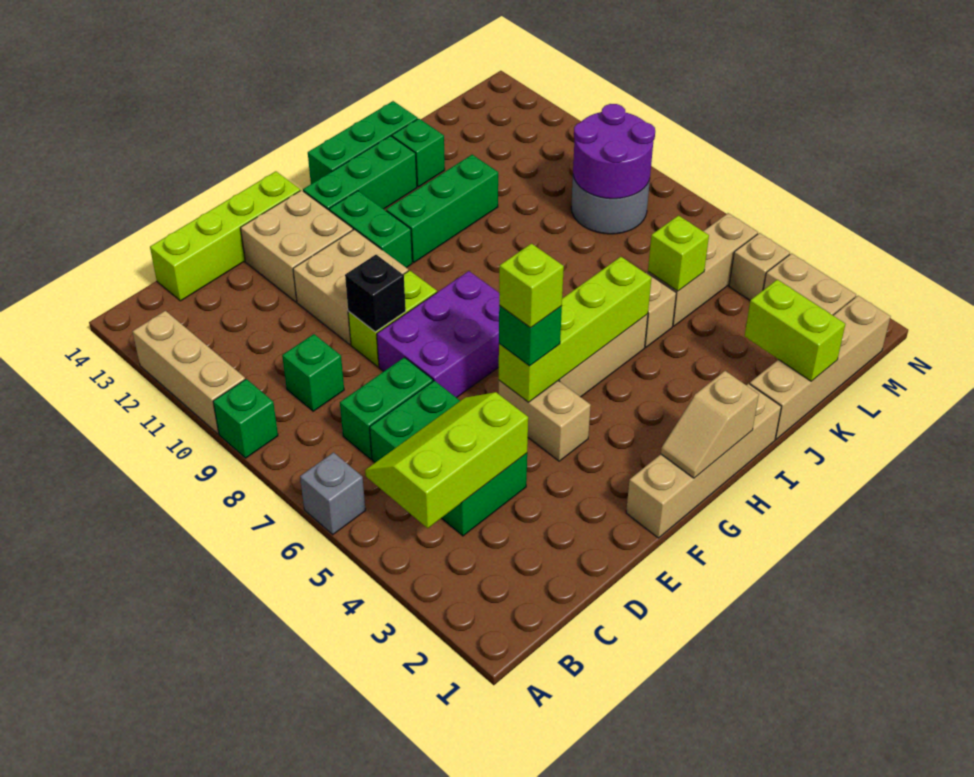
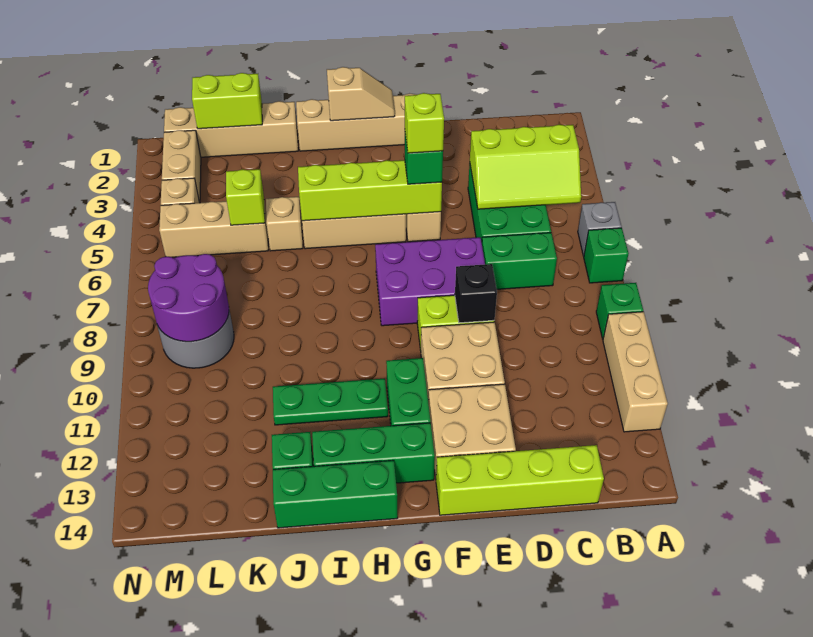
green 1x1 brick [282,334,344,411] -> green 1x1 brick moved to [584,228,629,283]
green 1x3 brick [386,155,498,263] -> green 1x3 plate [273,379,388,425]
lime 1x2 brick [745,280,845,381] -> lime 1x2 brick turned to [192,73,262,129]

